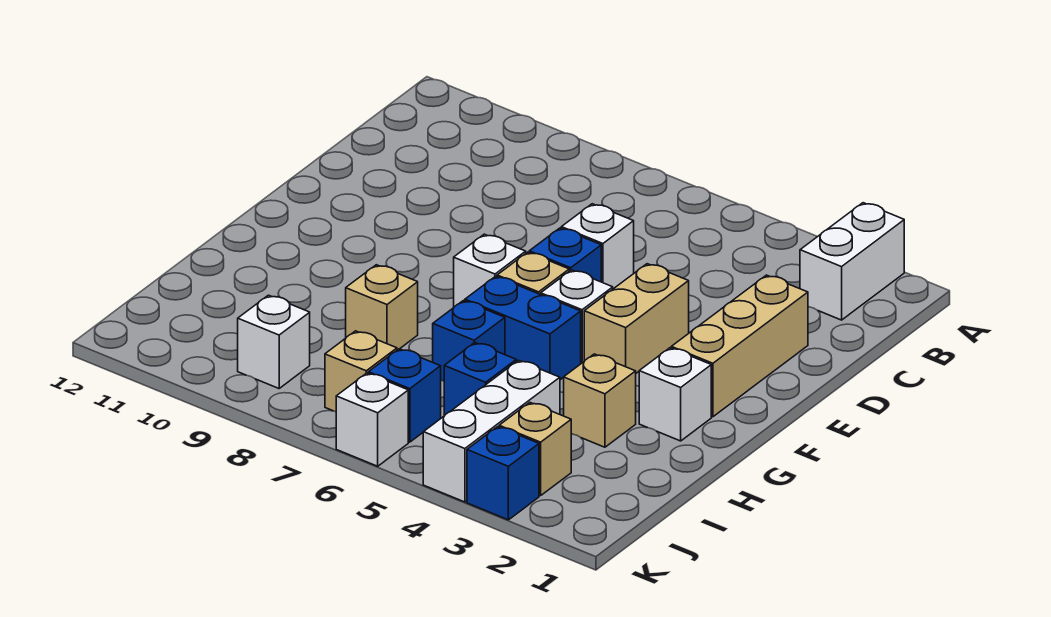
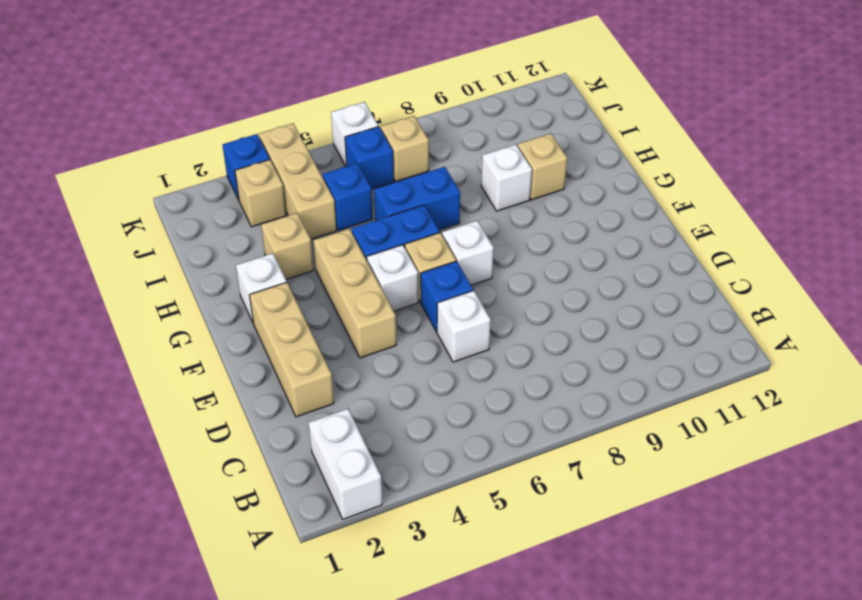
tan 1x2 brick [584,264,689,373] -> tan 1x3 brick [313,229,396,358]
blue 1x1 brick [433,301,505,381] -> blue 1x2 brick [374,167,460,230]
tan 1x1 brick [346,265,418,350] -> tan 1x1 brick moved to [518,133,567,200]
white 1x3 brick [423,360,560,502] -> tan 1x3 brick [259,123,336,239]
white 1x1 brick [238,295,310,388] -> white 1x1 brick moved to [481,144,532,211]

